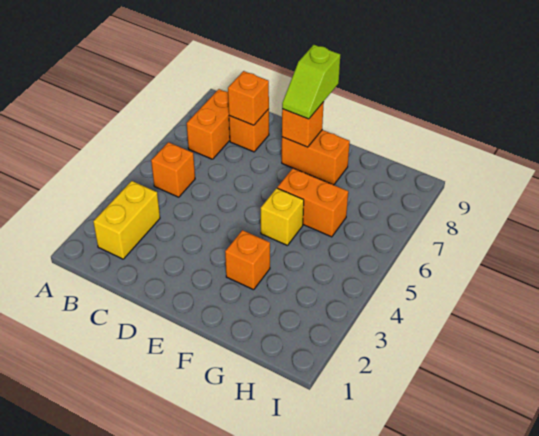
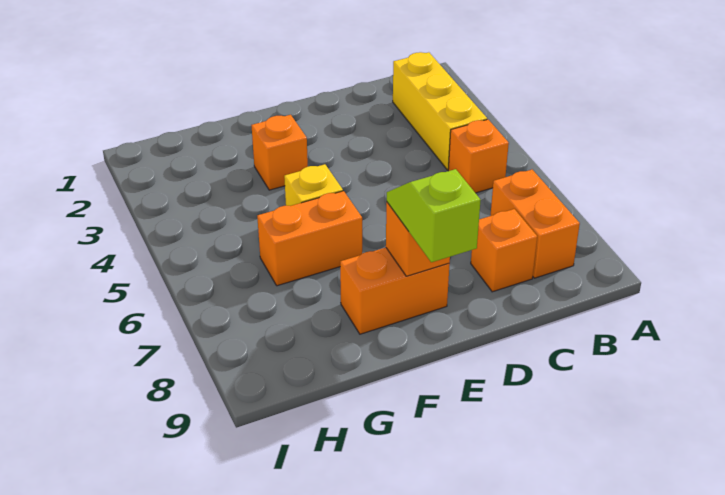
yellow 1x2 brick [93,181,160,259] -> yellow 1x3 brick [393,52,487,170]
orange 1x1 brick [228,71,269,125] -> none

